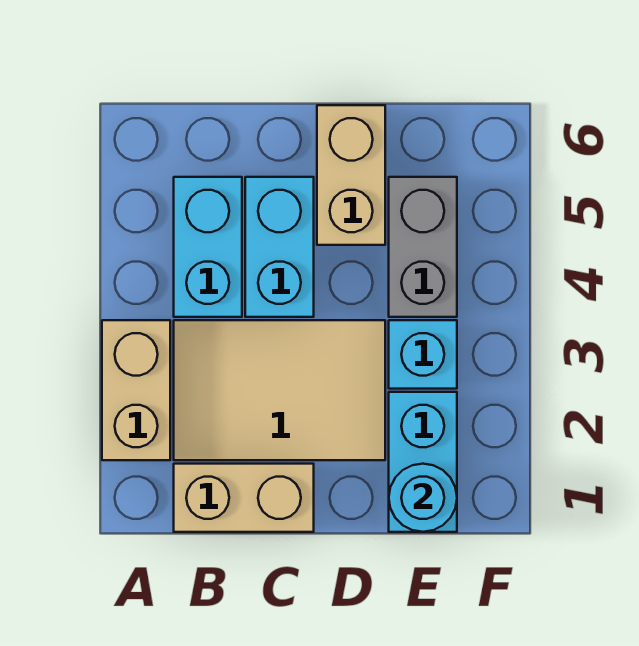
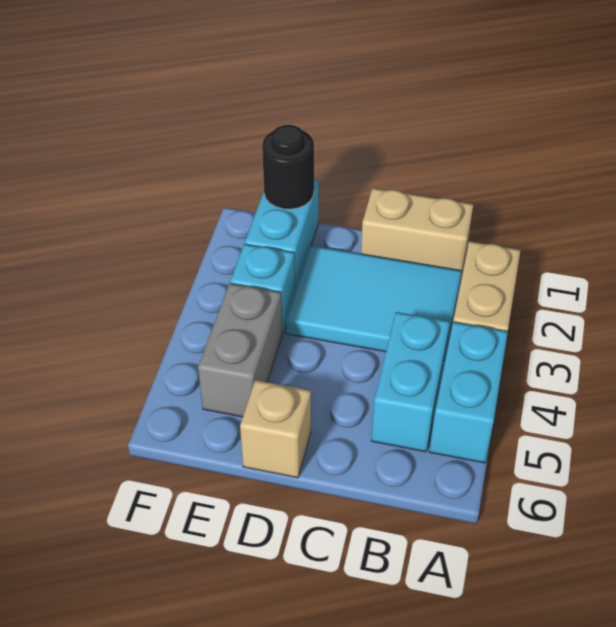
tan 2x3 tile [174,320,385,460] -> cyan 2x3 tile [285,245,462,356]
cyan 1x2 brick [245,177,314,317] -> cyan 1x2 brick moved to [429,322,508,463]
tan 1x2 brick [317,105,385,245] -> tan 1x1 brick [240,380,311,478]
cyan 1x1 round brick [389,464,457,532] -> black 1x1 round brick [262,125,314,209]

